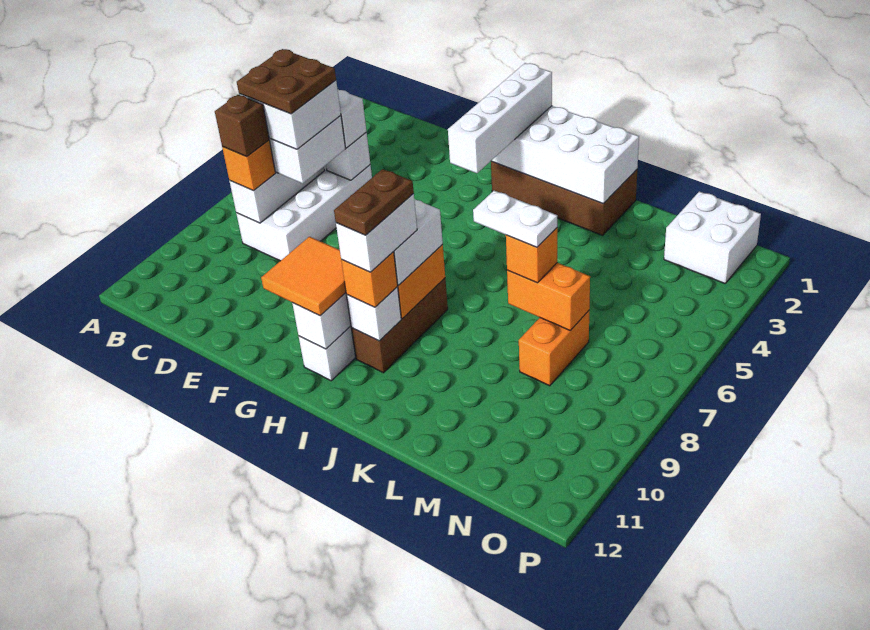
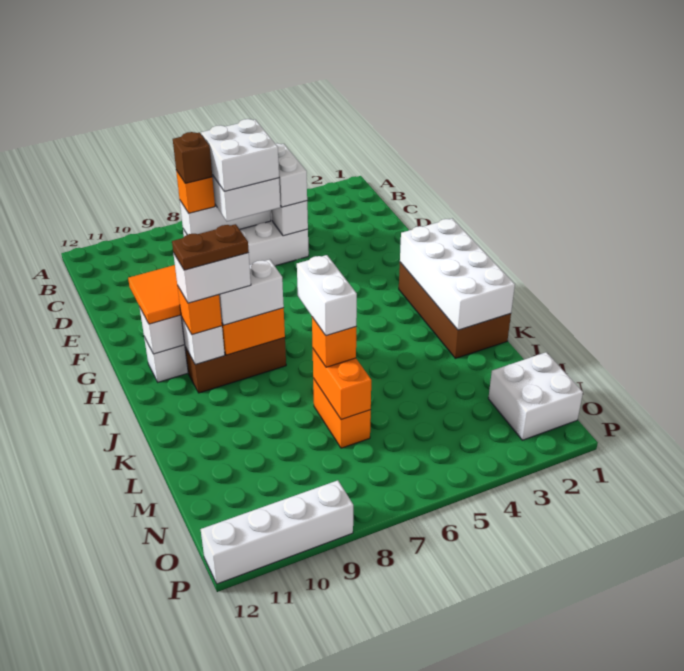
brown 2x2 plate [237,49,336,114] -> none
white 1x4 brick [448,63,552,173] -> white 1x4 brick moved to [201,480,353,584]
white 1x2 plate [473,191,557,247] -> white 1x2 brick [297,255,357,336]
orange 1x2 brick [519,311,589,386] -> orange 1x2 brick turned to [313,378,371,448]

